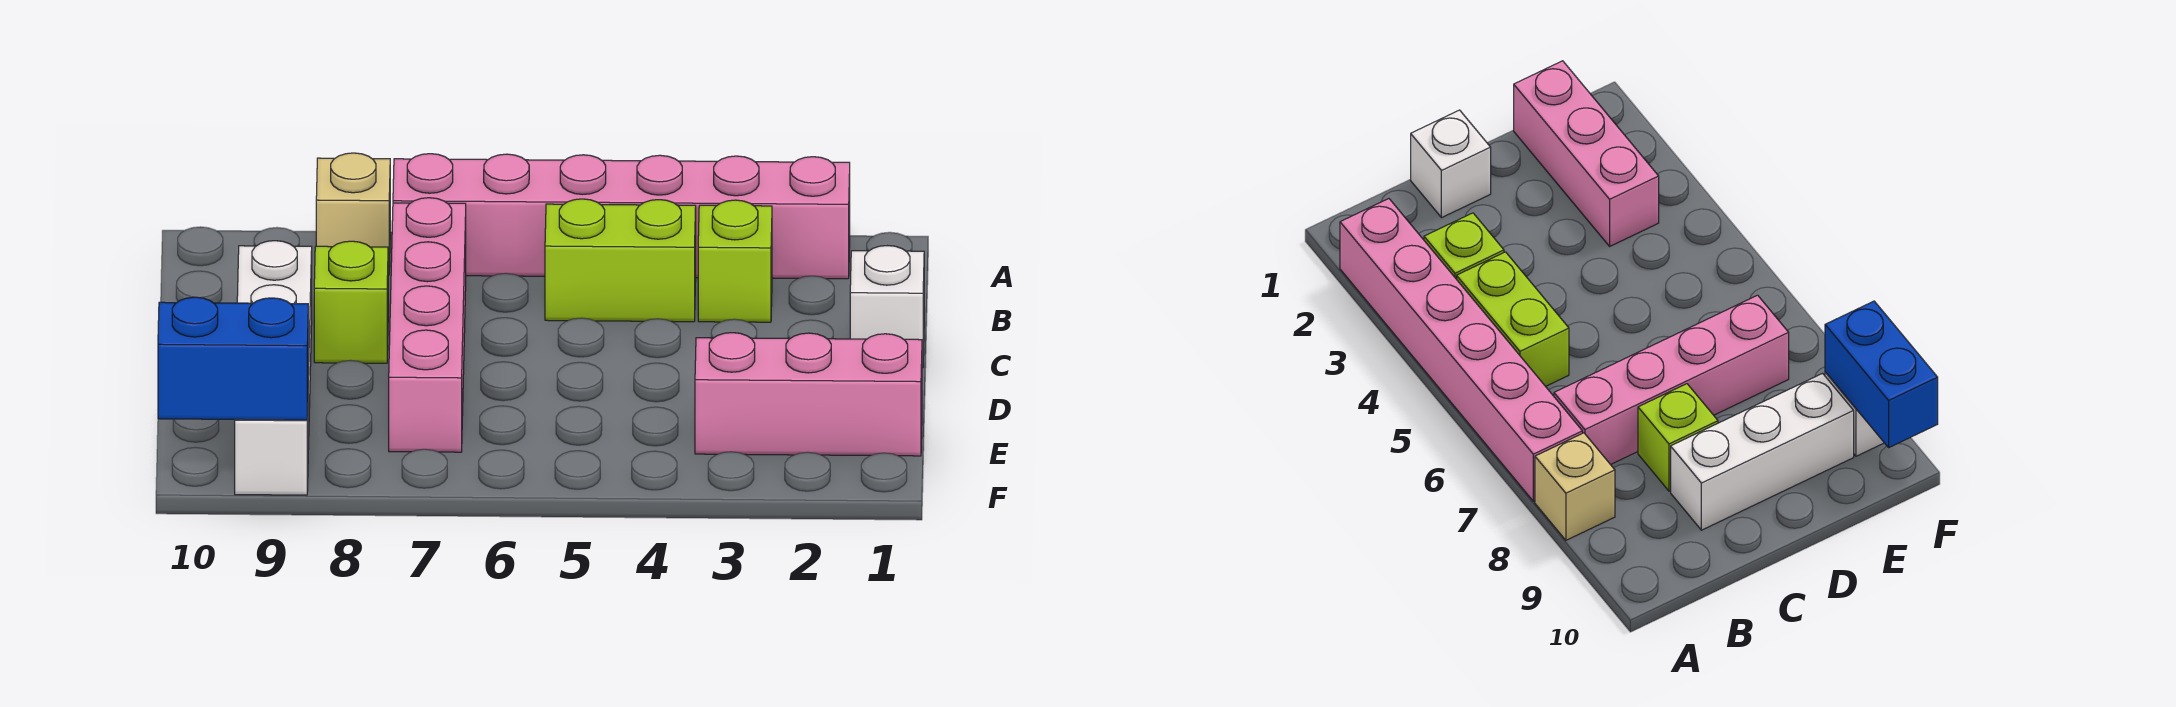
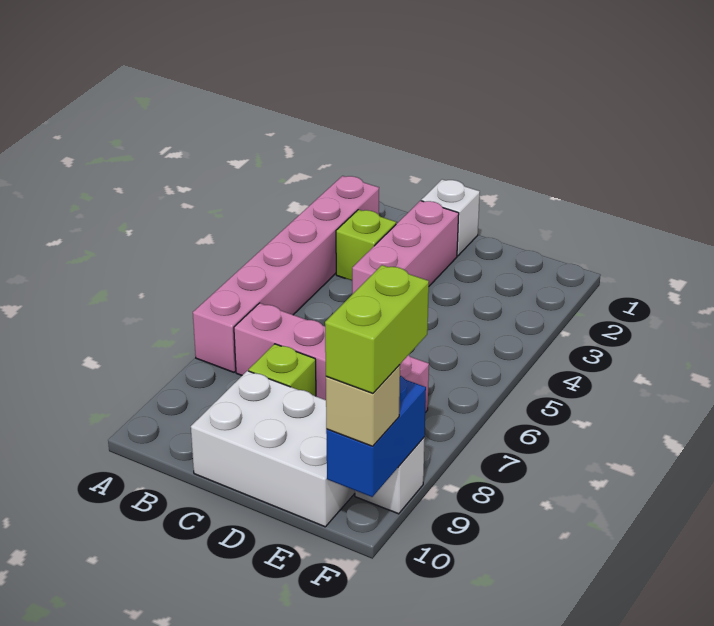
tan 1x1 brick [316,153,390,275] -> tan 1x1 brick moved to [326,365,400,446]
lime 1x2 brick [545,199,696,322] -> lime 1x2 brick moved to [325,265,429,393]
white 1x3 brick [237,241,312,449] -> white 2x3 brick [191,371,355,527]
pink 1x3 brick [695,333,922,456] -> pink 1x3 brick moved to [352,201,459,294]

